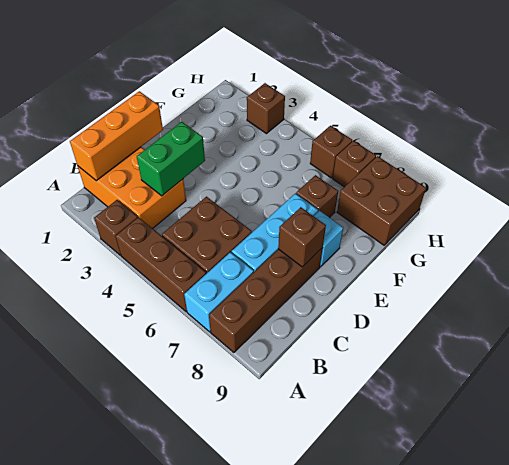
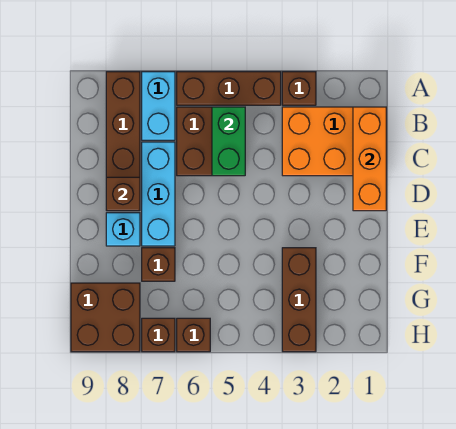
green 1x2 brick [137,122,205,196] -> green 1x2 brick moved to [212,107,245,176]
brown 1x1 brick [247,83,285,134] -> brown 1x3 brick [282,248,316,352]

